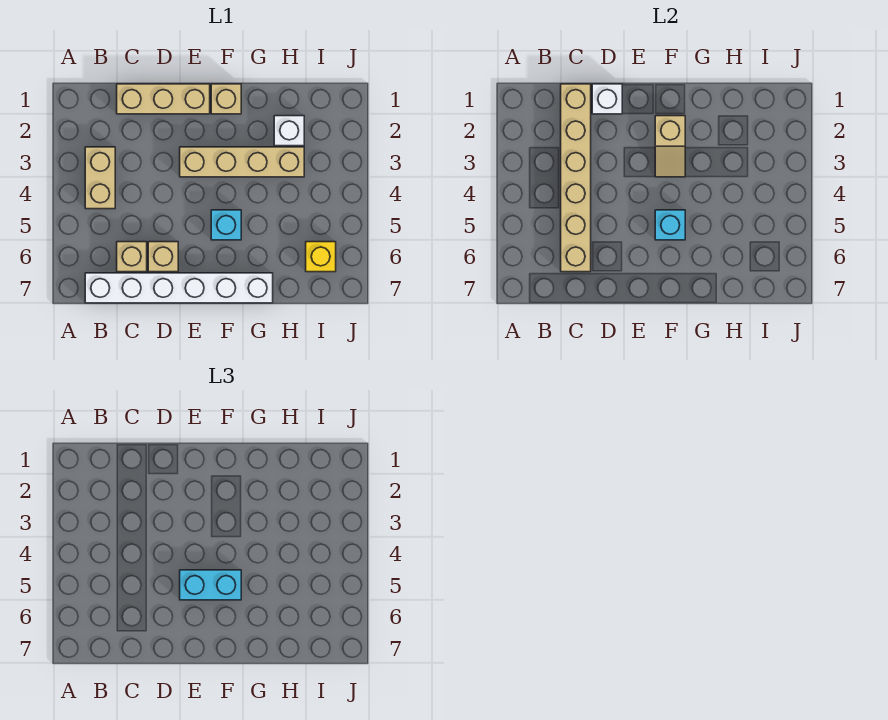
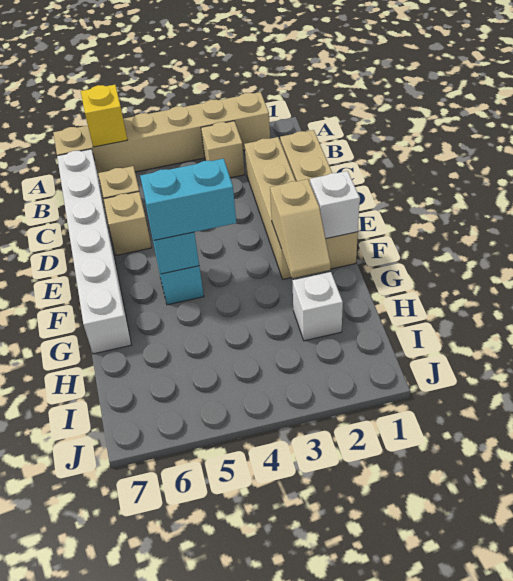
tan 1x2 brick [85,147,115,209] -> tan 1x1 brick [201,121,245,178]
tan 1x6 brick [561,84,591,272] -> tan 1x6 brick moved to [53,92,270,176]
white 1x1 brick [592,84,622,114] -> white 1x1 brick moved to [310,171,360,239]
tan 1x4 brick [180,147,304,177] -> tan 1x4 brick moved to [244,137,295,279]
cyan 1x2 brick [180,570,241,600] -> cyan 1x2 brick turned to [140,159,236,240]
tan 1x2 slope [655,116,685,177] -> tan 1x2 slope turned to [270,179,331,278]
yellow 1x1 brick [306,242,336,272] -> yellow 1x1 brick moved to [81,85,127,147]

